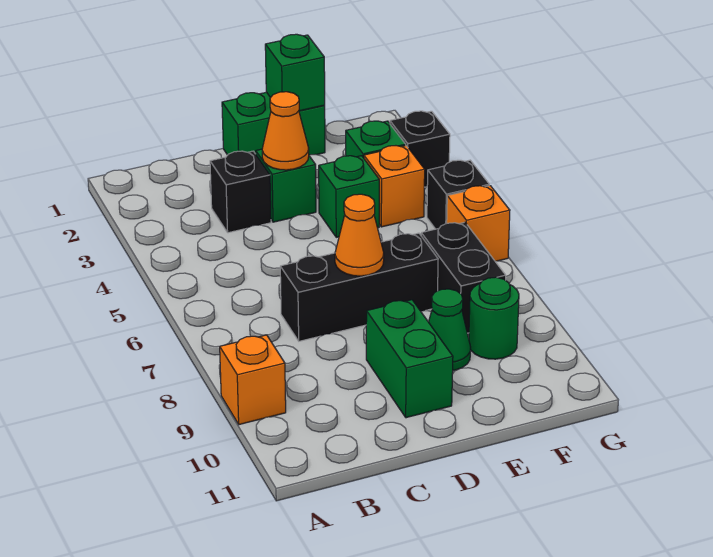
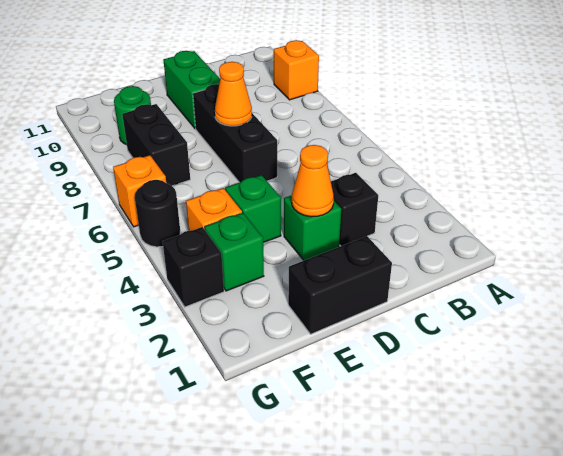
black 1x3 brick [280,233,438,341] -> black 1x3 brick turned to [193,84,277,182]
green 1x2 brick [222,92,325,155] -> black 1x2 brick [288,236,392,334]
green 1x1 brick [265,34,325,111] -> none
green 1x1 cone [429,289,471,370] -> none
black 1x1 brick [427,160,489,229] -> black 1x1 round brick [135,180,180,247]

